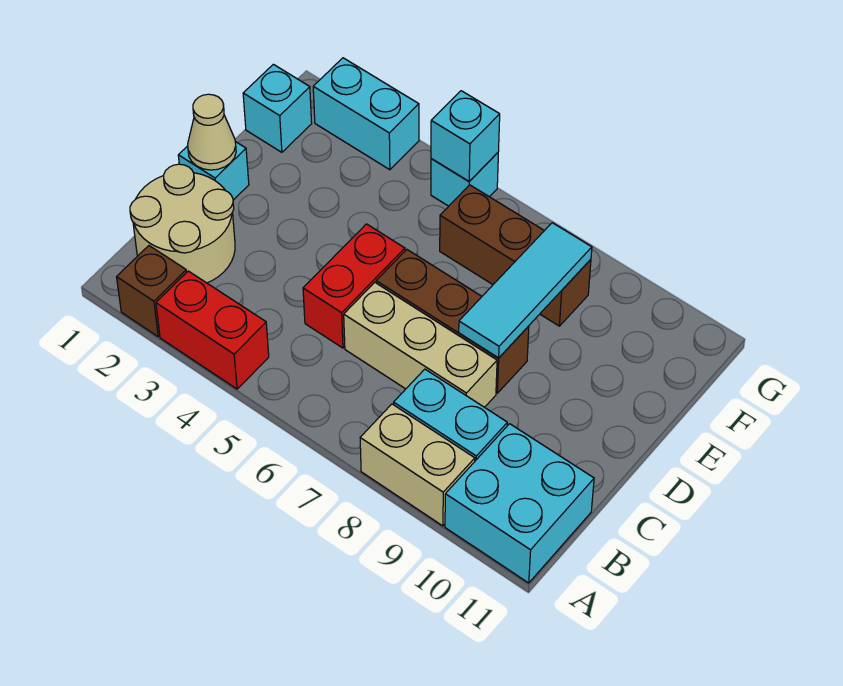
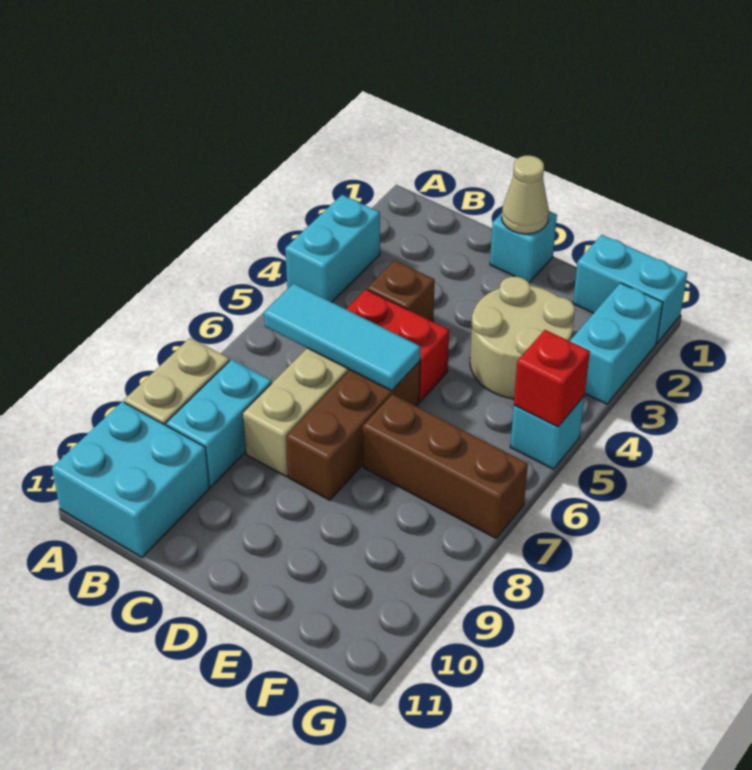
brown 1x1 brick [117,246,187,337] -> brown 1x1 brick moved to [367,260,435,322]
red 1x2 brick [156,271,269,389] -> cyan 1x2 brick [285,195,380,302]
tan 2x2 round brick [130,164,235,283] -> tan 2x2 round brick moved to [470,277,575,399]
cyan 1x3 tile [459,223,592,358] -> cyan 1x3 tile moved to [264,284,420,391]
cyan 1x1 brick [243,64,312,152] -> cyan 1x2 brick [573,235,687,343]
brown 1x3 brick [440,185,591,326] -> brown 1x3 brick turned to [363,394,528,538]
cyan 1x1 brick [431,91,500,181] -> red 1x1 brick [514,330,590,427]

